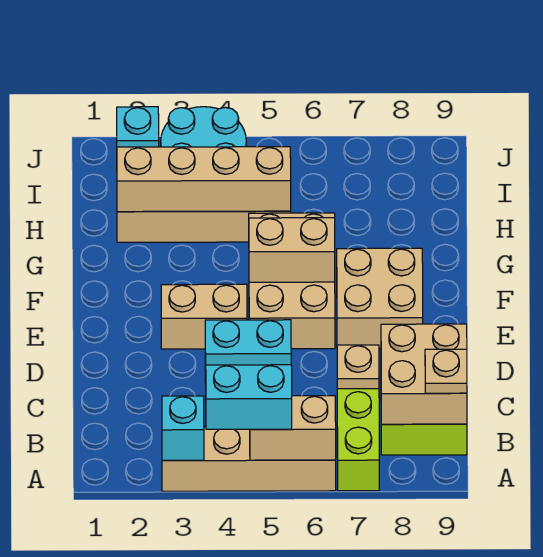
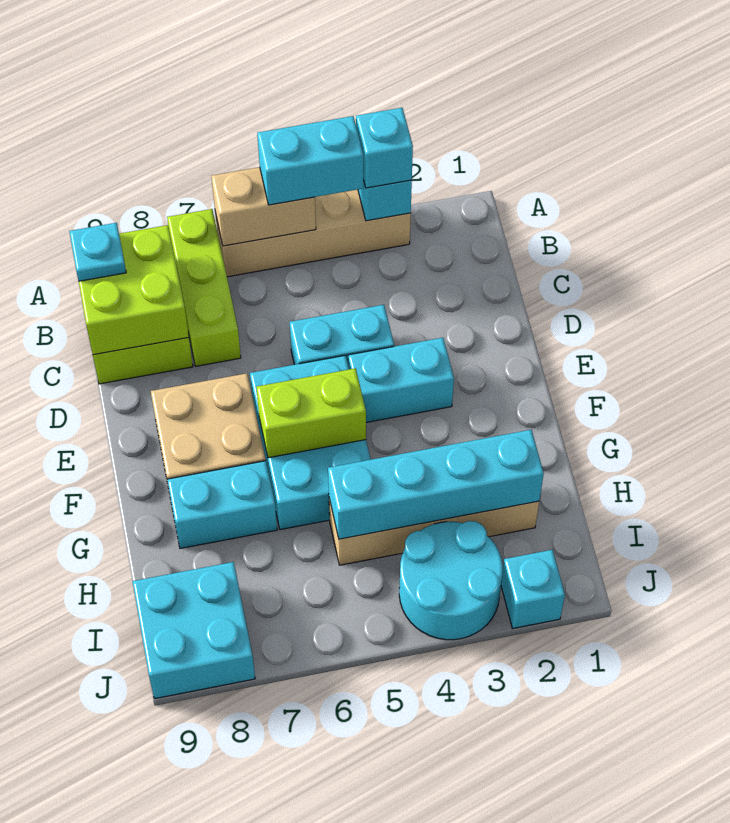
none -> cyan 1x1 brick [356,108,413,188]
tan 2x2 brick [381,324,467,424] -> lime 2x2 brick [79,225,189,355]
tan 1x1 plate [425,349,467,393] -> cyan 1x1 plate [69,223,126,281]
tan 1x1 plate [337,345,379,389] -> none
tan 1x2 brick [161,284,247,349] -> cyan 1x2 brick [348,338,454,422]
tan 2x3 brick [249,213,335,349] -> cyan 2x3 brick [250,355,371,530]
tan 1x2 brick [249,218,335,282] -> lime 1x2 brick [257,368,366,458]
none -> cyan 1x2 brick [167,461,277,548]
tan 1x4 brick [117,147,291,212] -> cyan 1x4 brick [328,430,544,539]
none -> cyan 2x2 brick [132,562,255,699]

